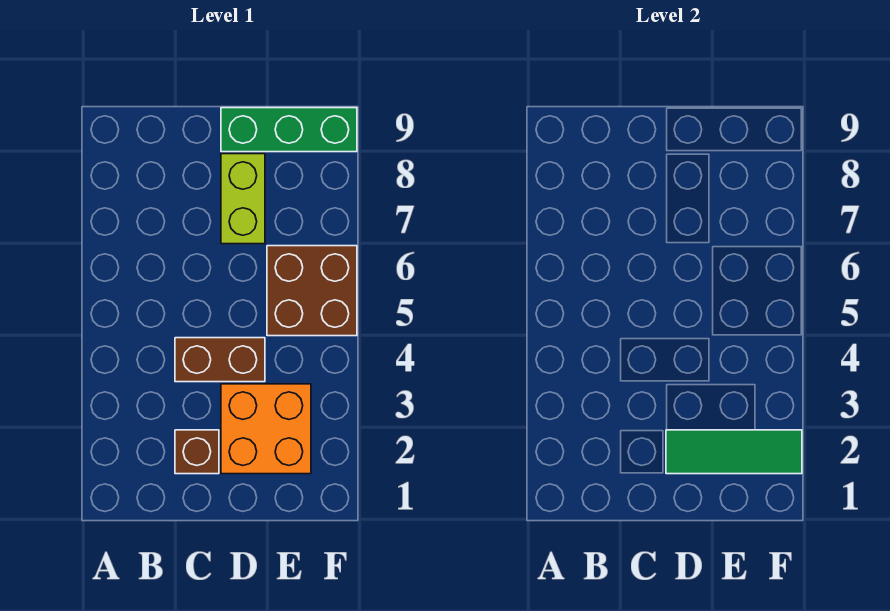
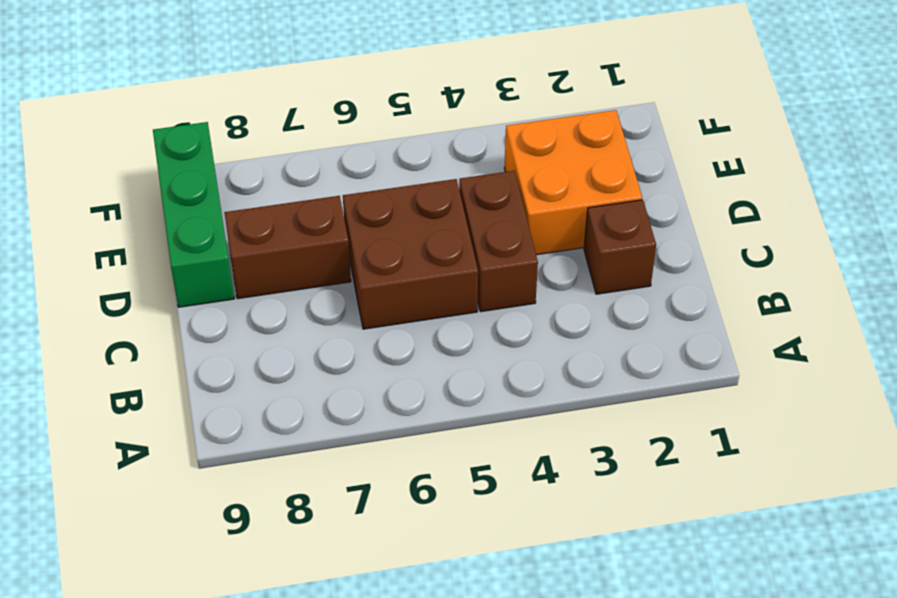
green 1x3 tile [666,430,802,474] -> none
lime 1x2 brick [221,154,265,244] -> brown 1x2 brick [224,196,351,299]
brown 2x2 brick [267,246,357,336] -> brown 2x2 brick moved to [343,179,478,329]

